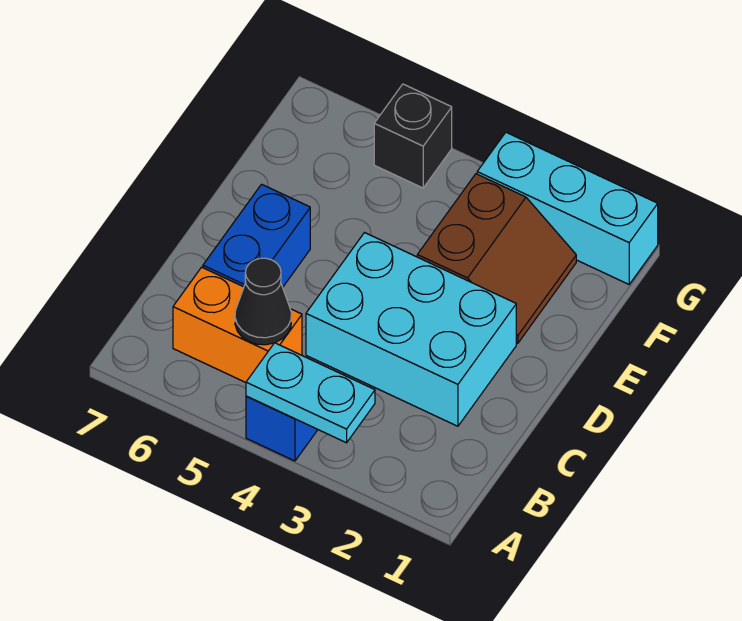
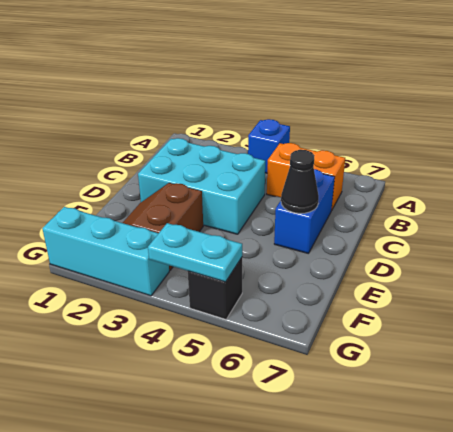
cyan 1x2 plate [246,343,375,443] -> cyan 1x2 plate moved to [148,223,242,282]
black 1x1 cone [235,258,291,345] -> black 1x1 cone moved to [281,150,319,213]

